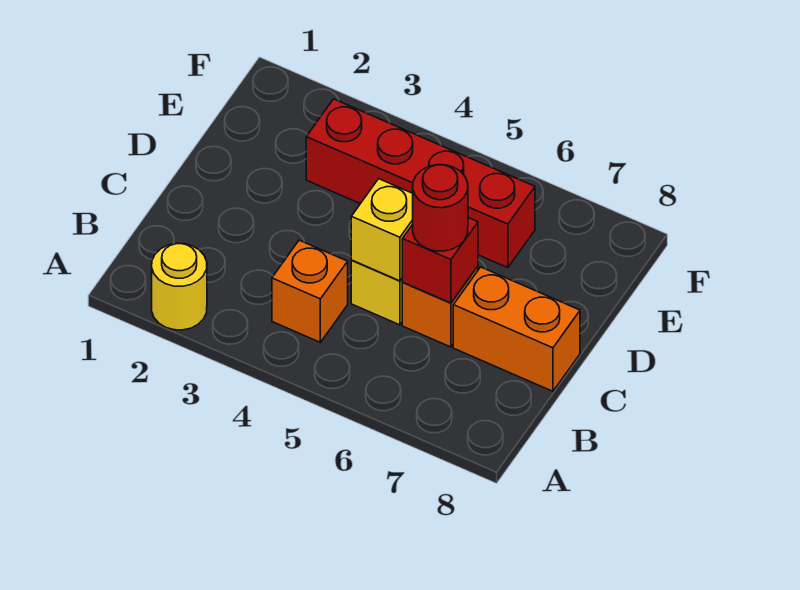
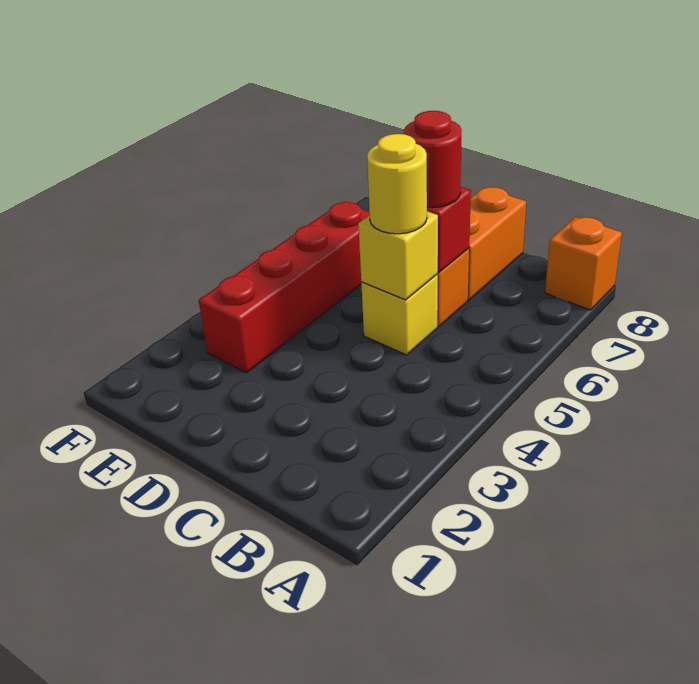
yellow 1x1 round brick [152,243,207,330] -> yellow 1x1 round brick moved to [367,134,427,234]
orange 1x1 brick [272,240,348,342] -> orange 1x1 brick moved to [545,217,622,310]

